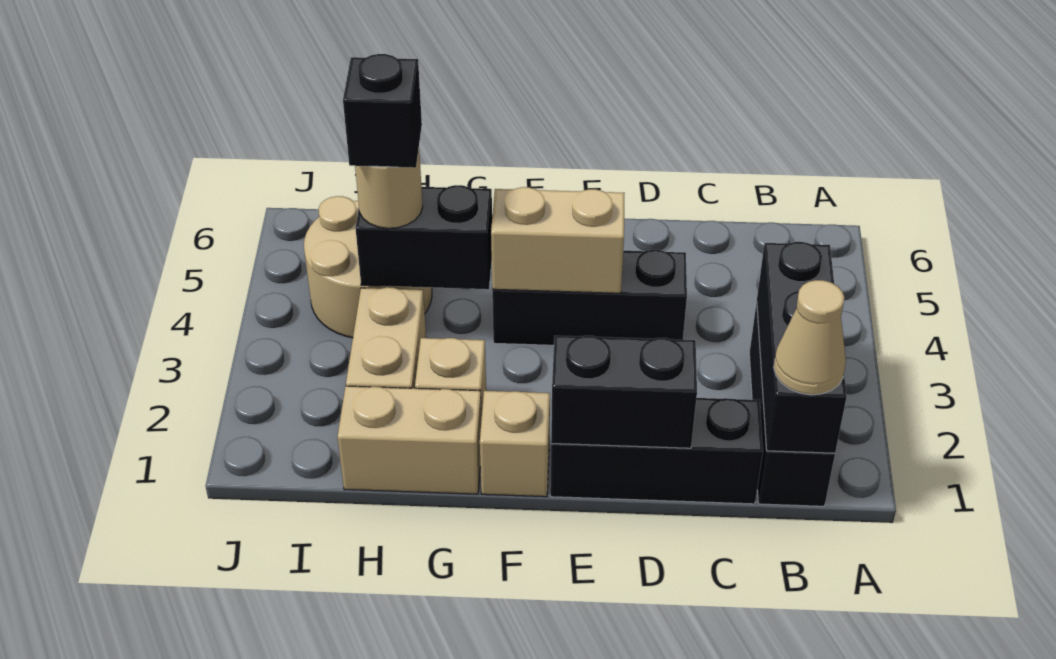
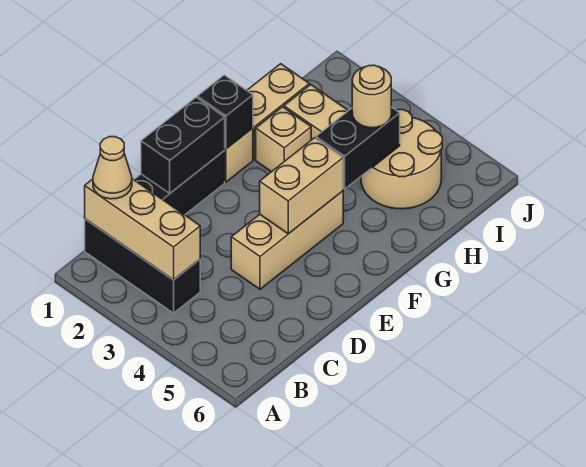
black 1x3 brick [757,242,847,453] -> tan 1x3 brick [85,179,200,280]
black 1x3 brick [492,250,687,345] -> tan 1x3 brick [231,191,343,289]
black 1x1 brick [343,54,422,168] -> black 1x1 brick moved to [197,75,253,149]

